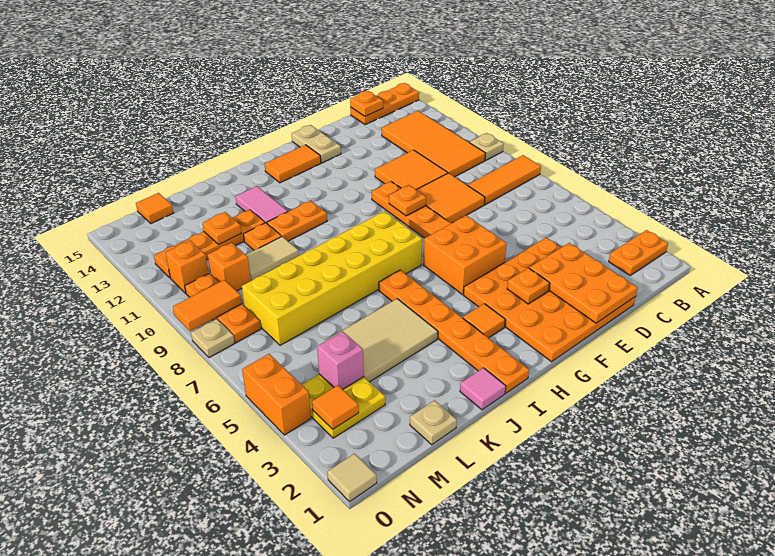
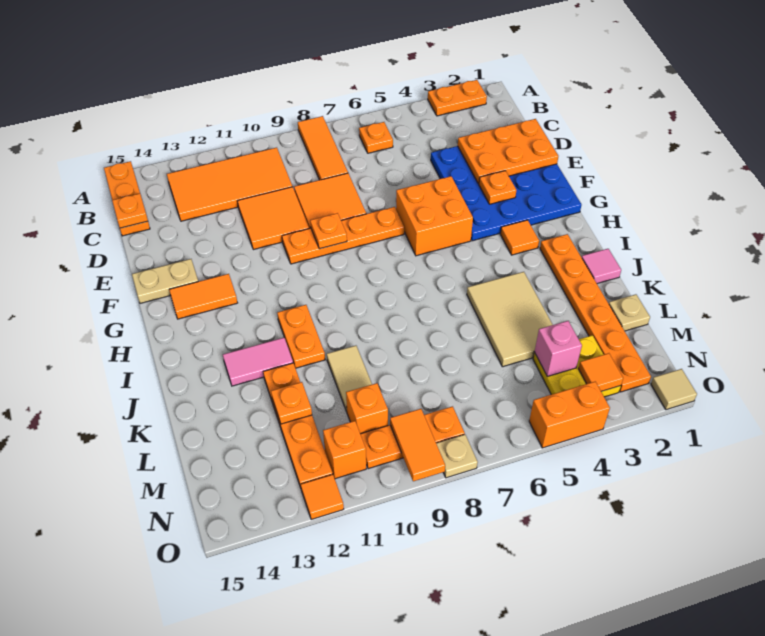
orange 1x2 plate [609,230,668,275] -> orange 1x2 plate turned to [428,80,487,116]
tan 1x1 plate [469,133,504,160] -> none
orange 4x4 plate [464,238,635,362] -> blue 4x4 plate [431,146,581,241]
orange 1x2 tile [265,145,321,183] -> orange 1x2 tile turned to [169,274,237,319]
yellow 2x6 brick [242,211,422,345] -> none
orange 1x6 plate [379,270,529,393] -> orange 1x6 plate turned to [540,234,651,392]
orange 1x1 plate [244,223,281,250] -> orange 1x1 plate moved to [359,122,393,153]
orange 1x1 tile [136,193,173,223] -> orange 1x1 tile moved to [301,474,344,520]

